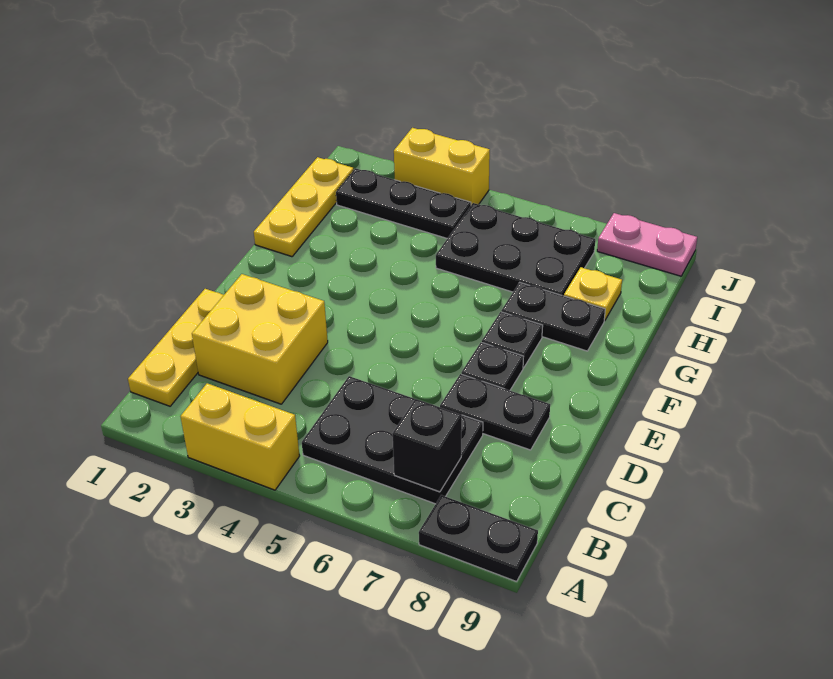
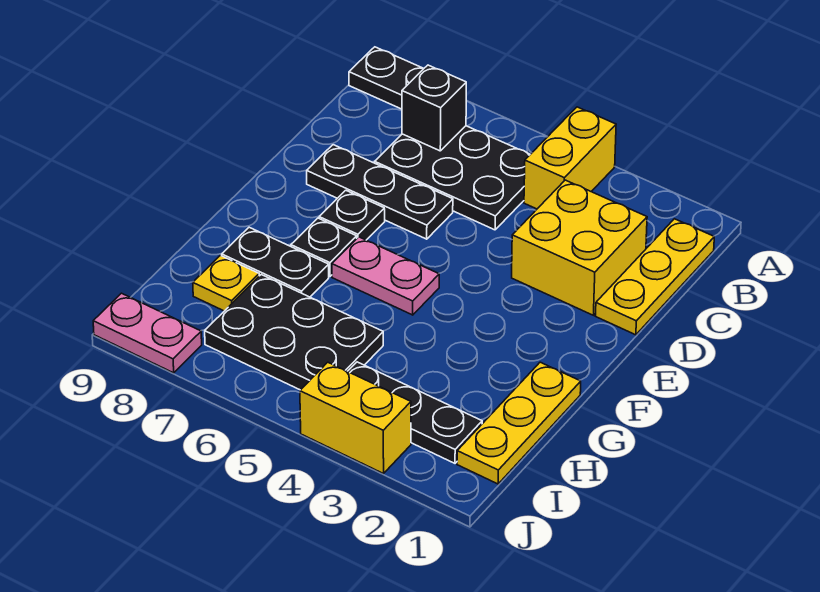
yellow 1x2 brick [180,383,300,490] -> yellow 1x2 brick turned to [524,107,616,209]
black 1x2 plate [440,374,550,450] -> black 1x3 plate [307,145,453,239]
none -> pink 1x2 plate [332,237,439,315]

